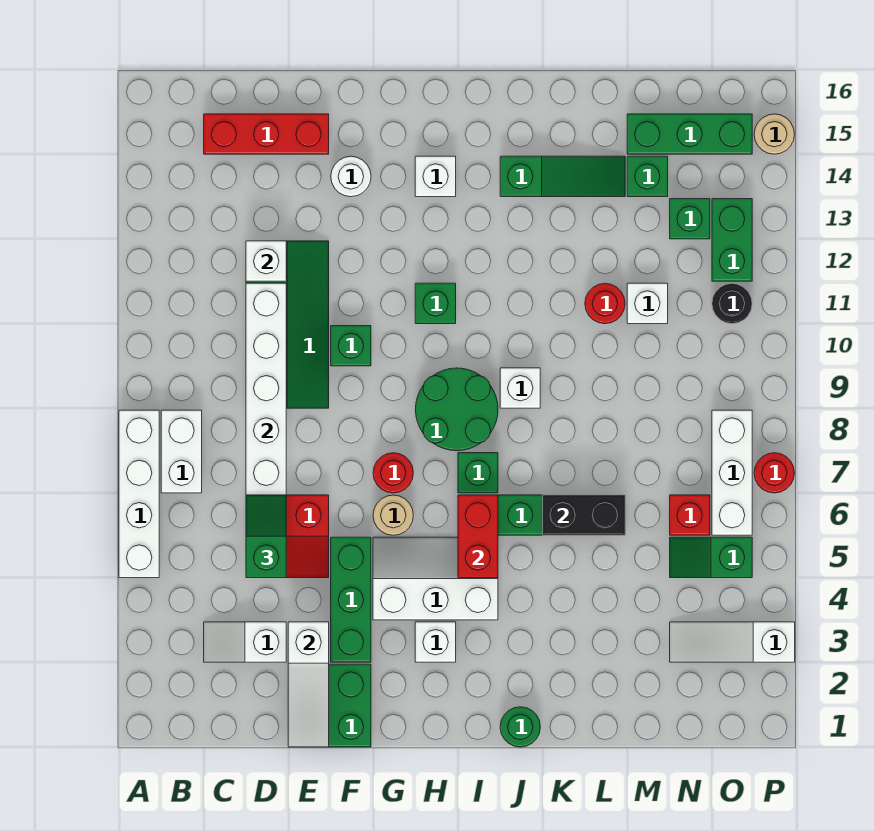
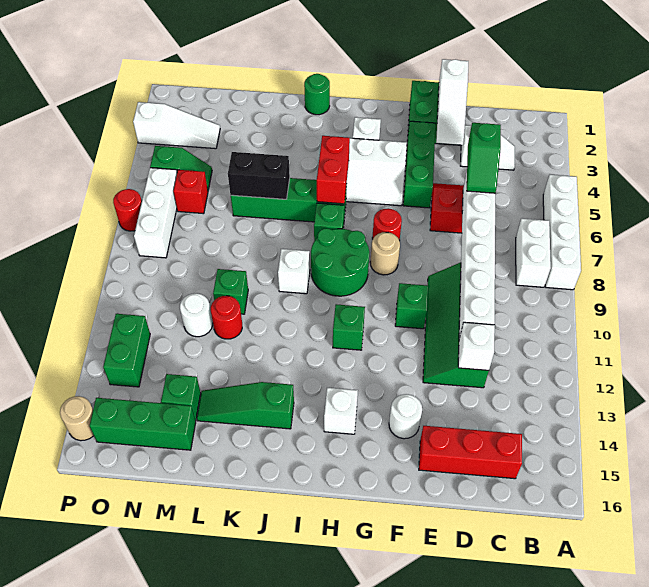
white 1x3 slope [288,622,329,747] -> white 1x3 slope turned to [436,59,468,145]
tan 1x1 round brick [373,495,413,535] -> tan 1x1 round brick moved to [370,232,400,275]
white 1x1 brick [627,283,668,324] -> white 1x1 round brick [180,293,213,337]
green 1x1 brick [670,199,710,239] -> green 1x1 brick moved to [213,269,248,314]
black 1x1 round brick [712,283,752,324] -> none

